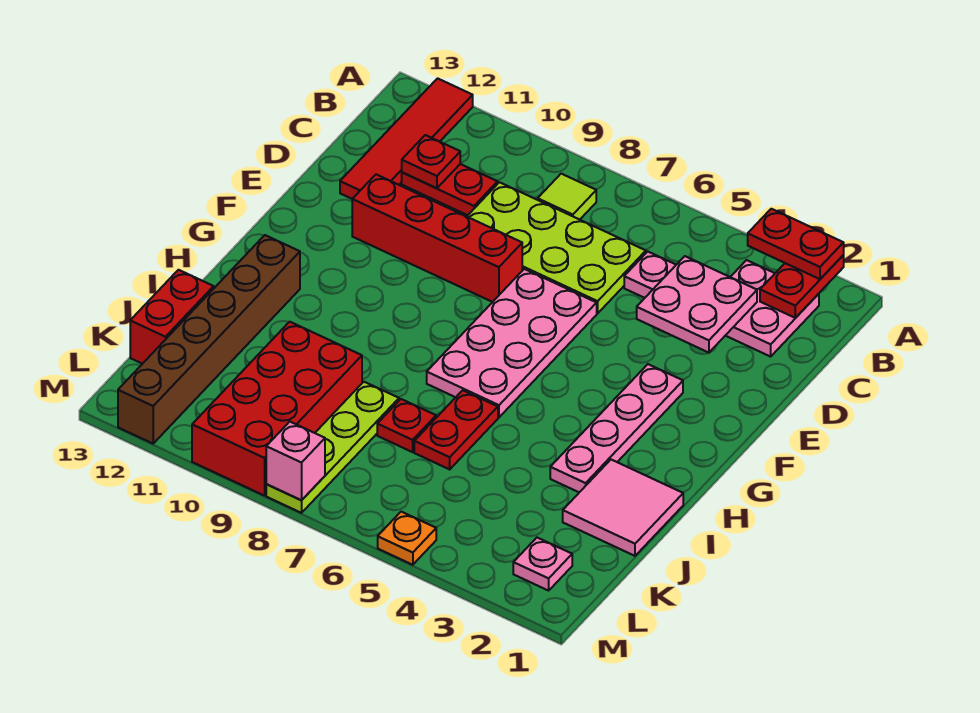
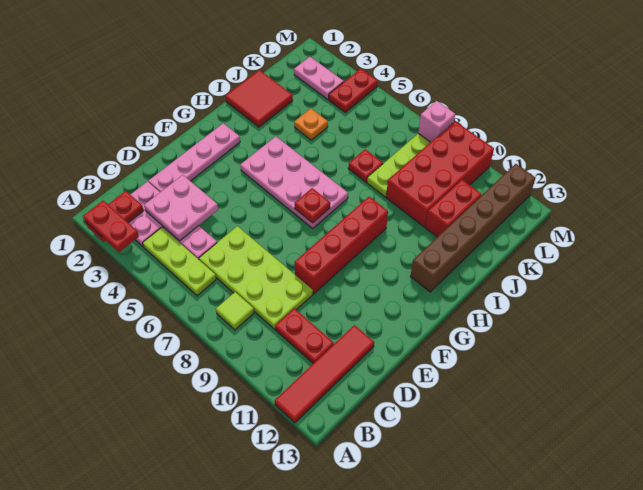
none -> lime 1x3 plate [143,227,216,296]
red 1x1 plate [402,135,460,188] -> red 1x1 plate moved to [294,188,330,223]
pink 2x4 plate [427,269,597,417] -> pink 2x4 plate turned to [240,136,348,228]
red 1x4 brick [352,174,522,302] -> red 1x4 brick turned to [294,197,388,294]
pink 1x4 plate [550,364,683,492] -> pink 1x4 plate moved to [149,123,240,192]
pink 2x2 tile [563,460,683,556] -> red 2x2 tile [225,70,293,127]
red 1x2 plate [414,390,498,469] -> red 1x2 plate moved to [329,69,378,112]
red 1x2 brick [130,270,214,364] -> red 1x2 brick moved to [425,180,482,237]
pink 1x1 plate [513,538,572,591] -> pink 1x2 plate [294,57,344,99]
orange 1x1 plate [378,512,436,565] -> orange 1x1 plate moved to [294,109,328,140]

